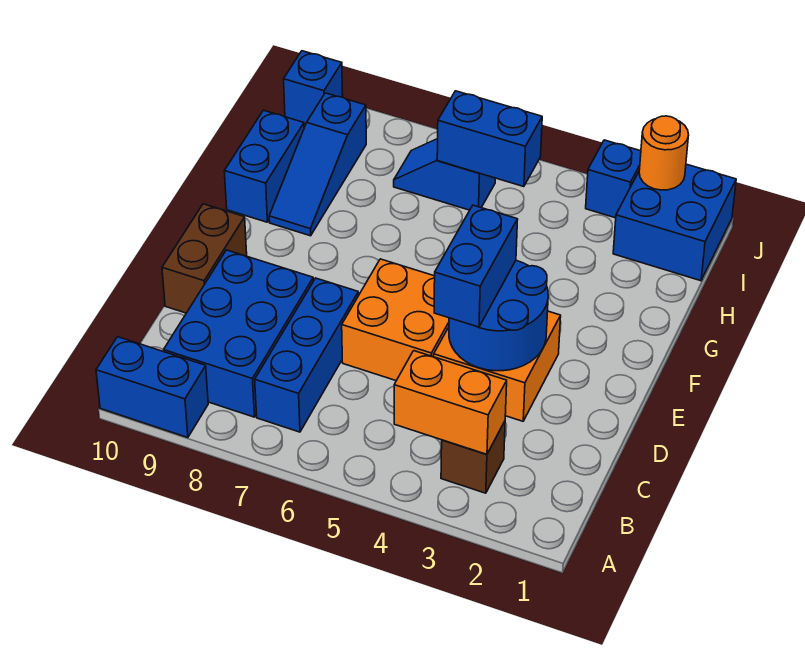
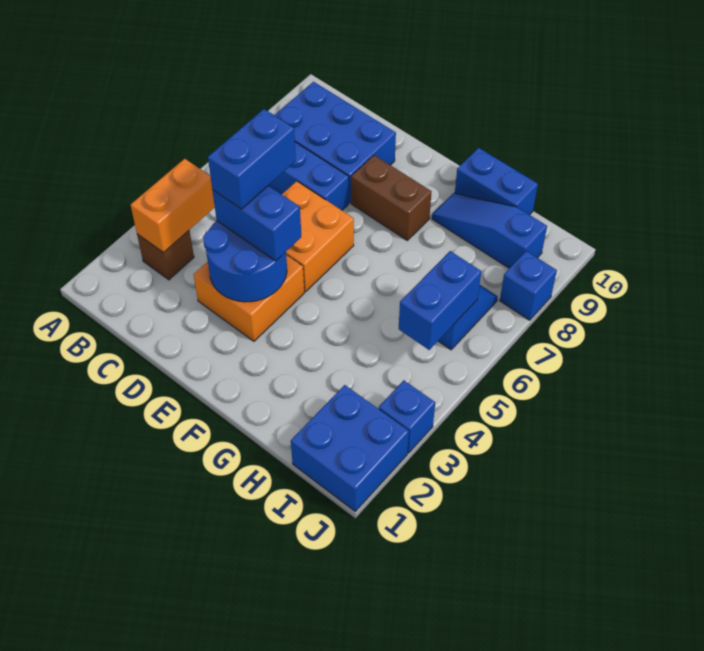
blue 1x2 brick [96,337,208,438] -> blue 1x2 brick moved to [208,109,296,209]
brown 1x2 brick [162,204,247,313] -> brown 1x2 brick moved to [351,155,431,240]
orange 1x1 round brick [639,116,689,190] -> none
blue 1x1 brick [284,51,343,124] -> blue 1x1 brick moved to [500,251,557,320]

